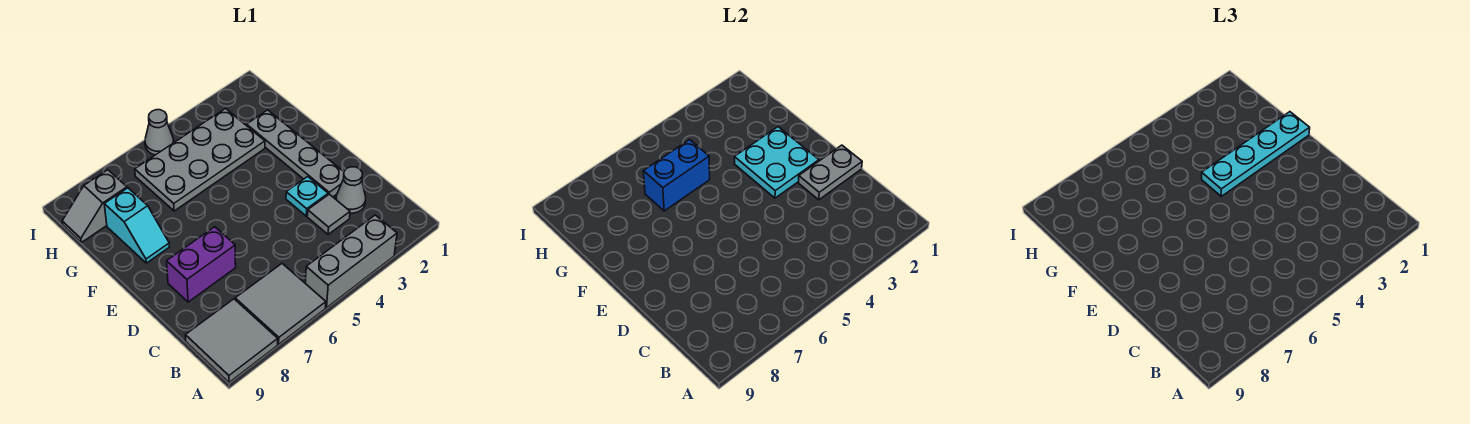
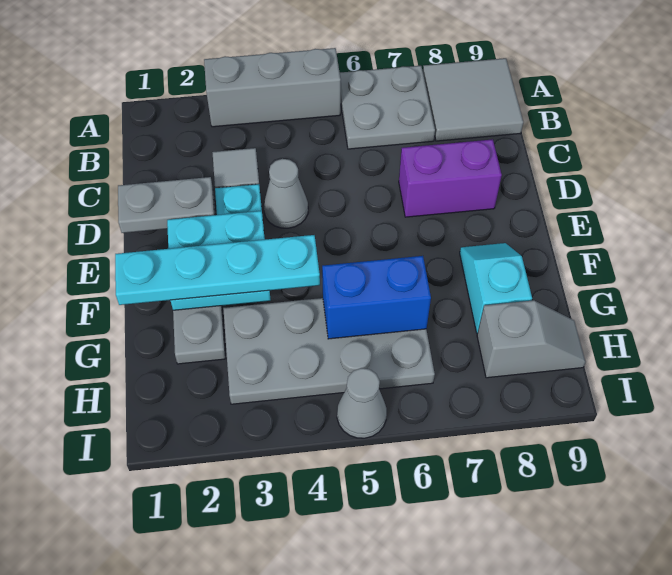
grey 2x2 tile [235,264,326,344] -> grey 2x2 plate [340,66,435,149]
grey 1x1 cone [336,167,366,213] -> grey 1x1 cone moved to [264,159,308,228]

